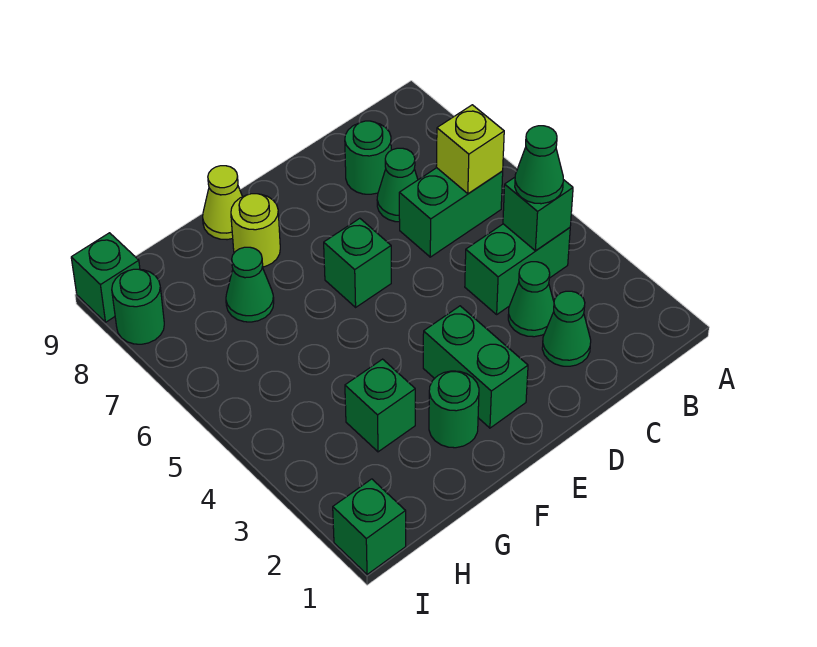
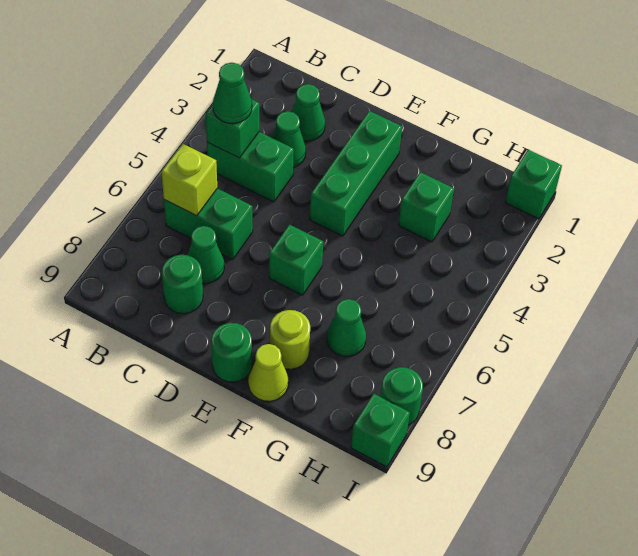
green 1x2 brick [423,306,528,428] -> green 1x3 brick [310,111,402,236]
green 1x1 round brick [429,371,479,448] -> green 1x1 round brick moved to [211,323,252,382]

